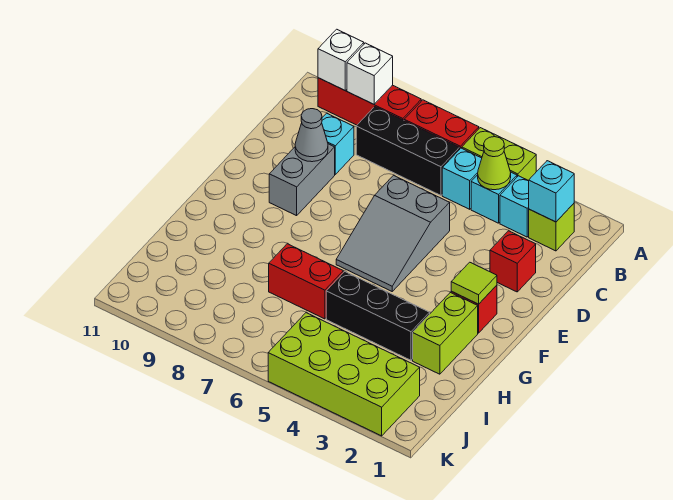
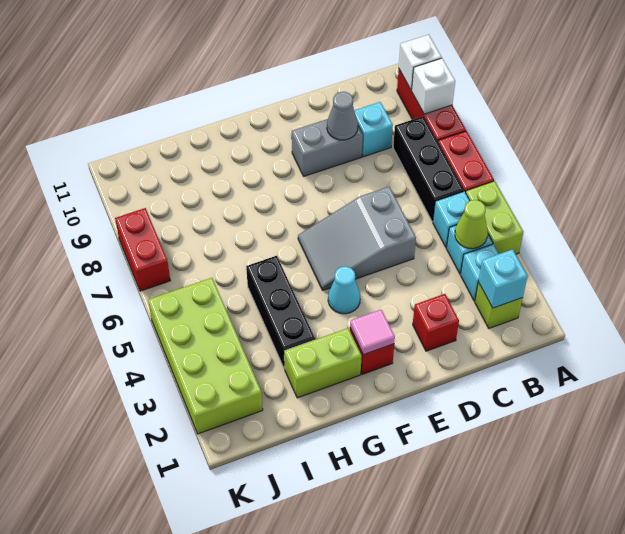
lime 1x1 tile [451,262,497,304] -> pink 1x1 tile [350,310,395,355]
none -> cyan 1x1 cone [328,266,360,314]
red 1x2 brick [269,244,343,319] -> red 1x2 brick moved to [115,208,170,291]

